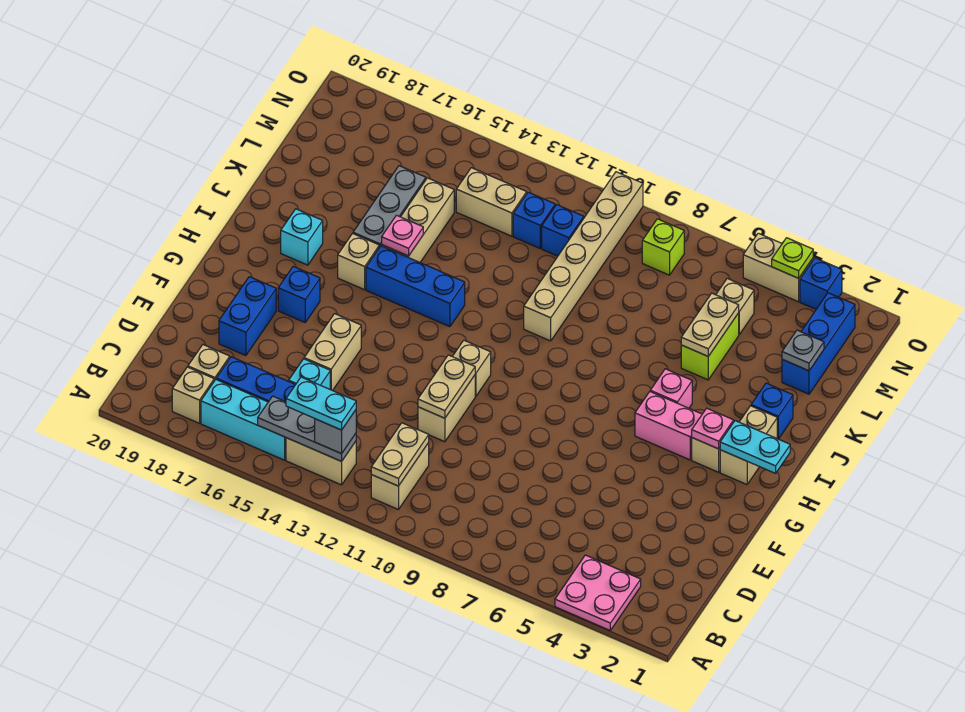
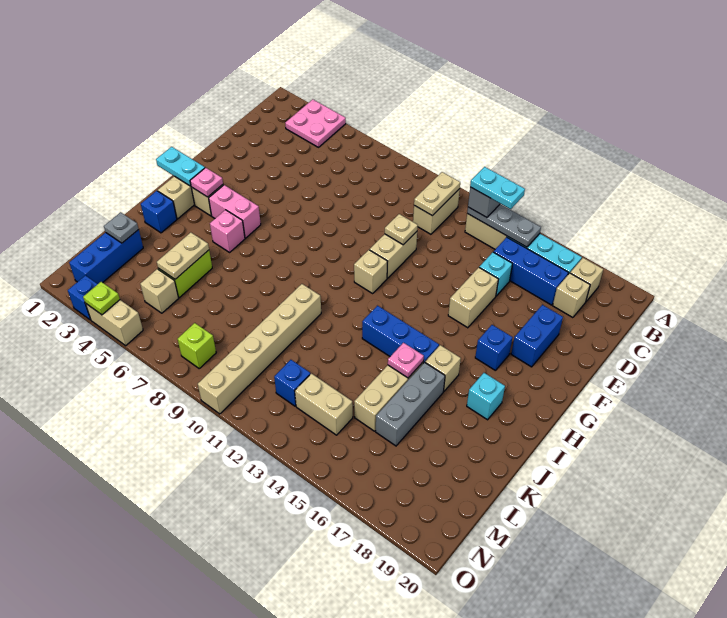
tan 1x2 plate [418,355,475,418] -> tan 1x1 plate [385,214,418,245]
blue 1x1 brick [542,205,584,256] -> none

